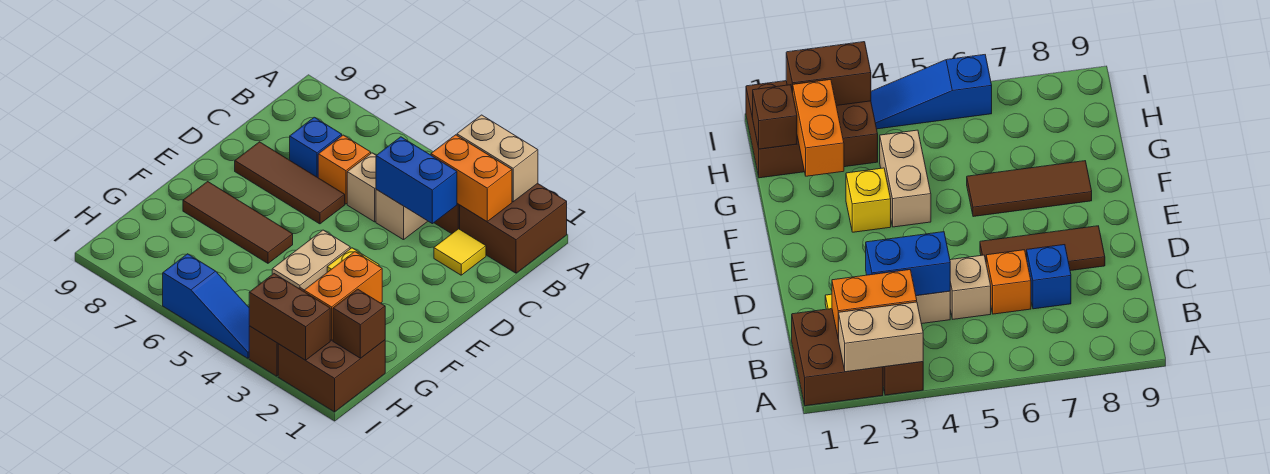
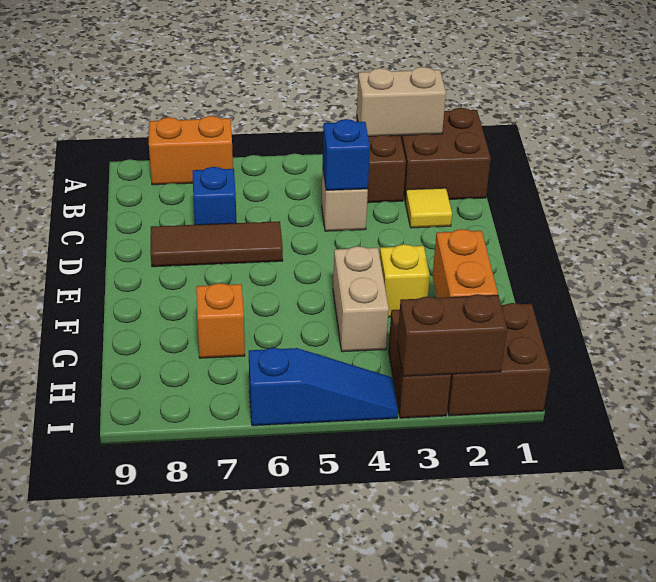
orange 1x2 brick [431,135,512,221] -> orange 1x2 brick moved to [149,116,233,185]
blue 1x2 brick [376,137,457,224] -> blue 1x1 brick [323,119,370,190]
tan 1x1 brick [347,153,376,222] -> none
orange 1x1 brick [318,135,371,204] -> orange 1x1 brick moved to [196,283,245,358]
brown 1x3 tile [183,182,293,263] -> none
brown 1x1 brick [333,289,385,358] -> none

